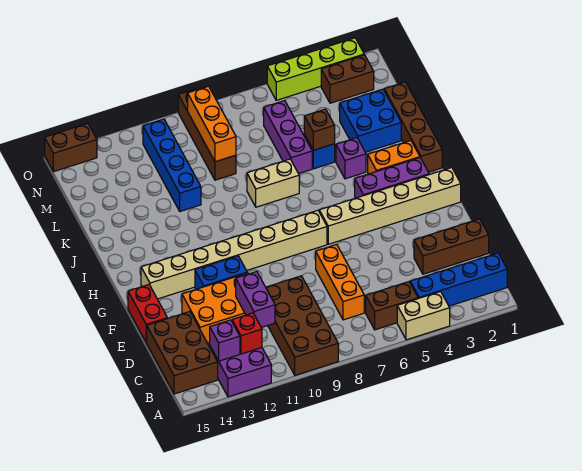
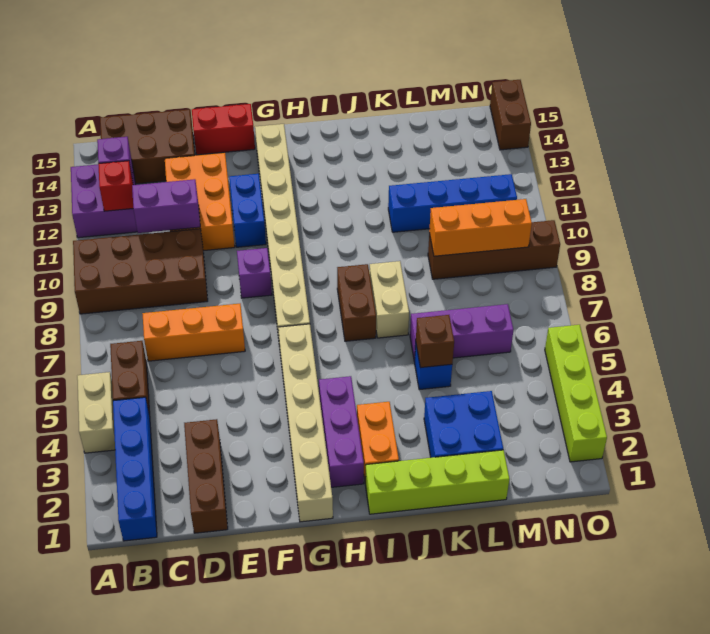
brown 1x4 brick [384,82,442,172] -> lime 1x4 brick [365,450,509,514]
purple 1x1 brick [336,138,366,179] -> purple 1x1 brick moved to [237,248,272,298]
brown 1x2 brick [321,55,374,103] -> brown 1x2 brick moved to [337,264,376,341]

